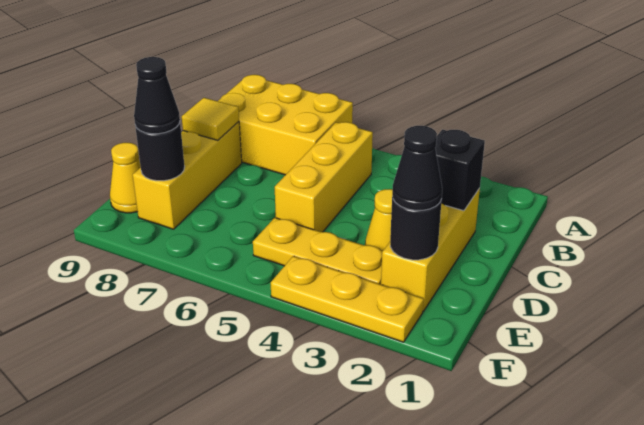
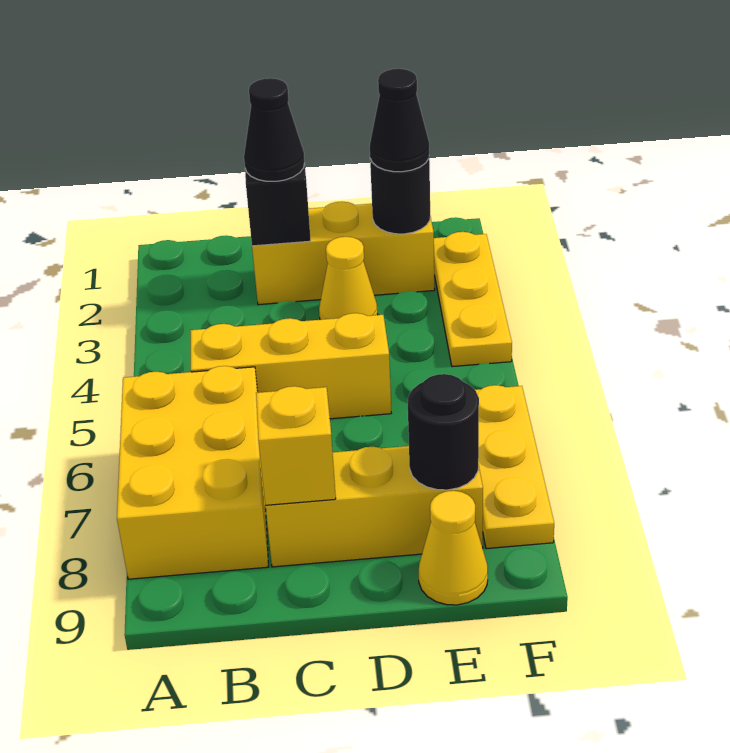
yellow 1x1 tile [182,98,239,140] -> yellow 1x1 brick [256,386,336,505]
yellow 1x3 plate [253,218,383,284] -> yellow 1x3 plate moved to [475,385,554,549]
black 1x1 cone [134,57,180,134] -> black 1x1 cone moved to [244,78,305,181]

